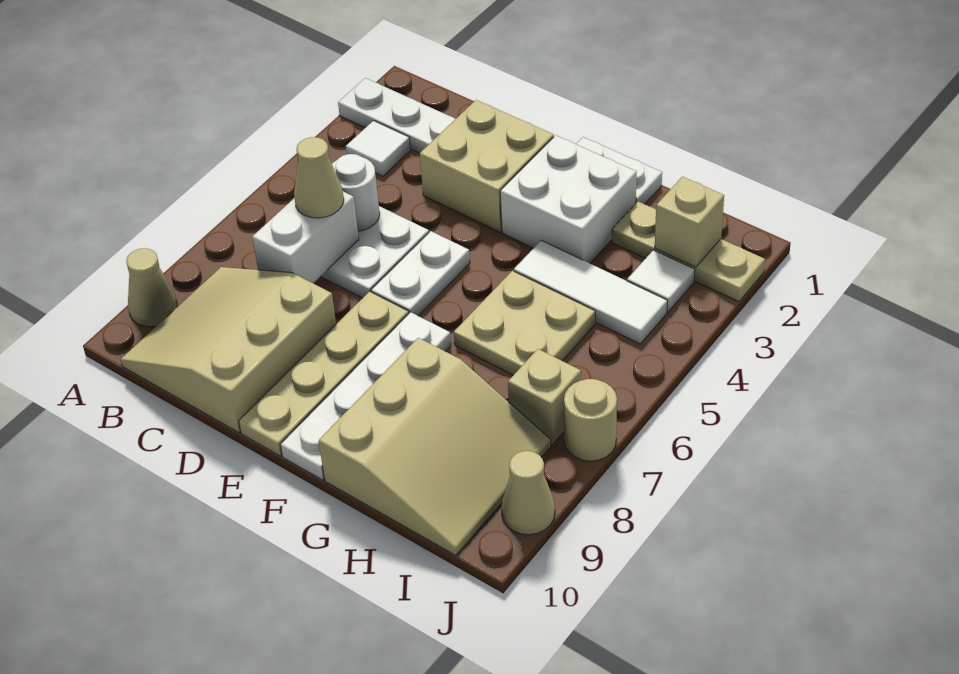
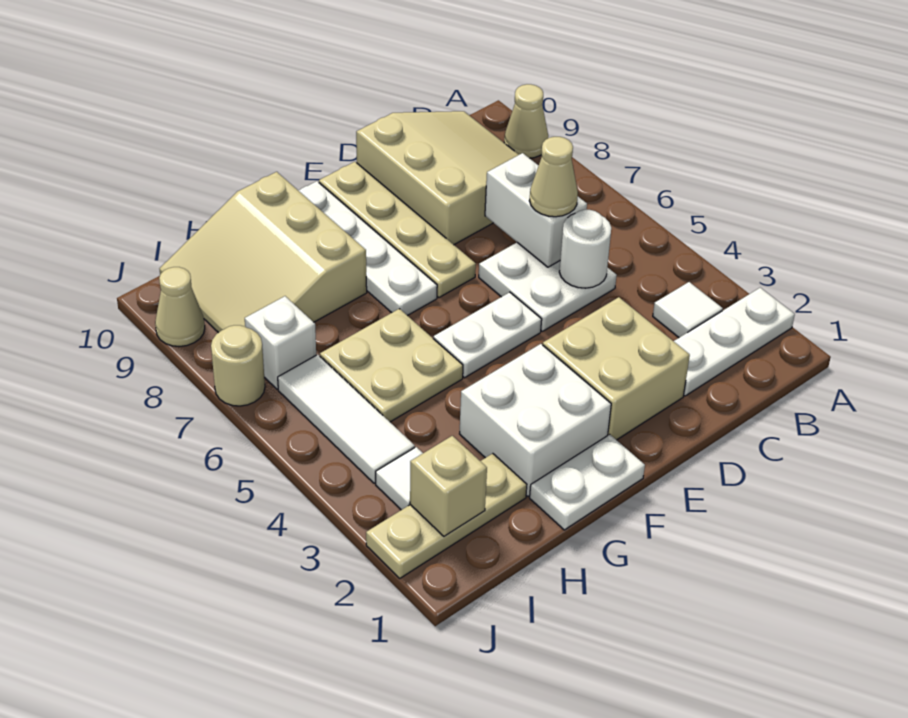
white 1x2 plate [371,231,470,316] -> white 1x2 plate turned to [433,292,542,378]
white 1x3 tile [514,241,667,344] -> white 1x3 tile turned to [278,355,415,483]
tan 1x1 brick [508,349,581,445] -> white 1x1 brick [245,296,316,389]

